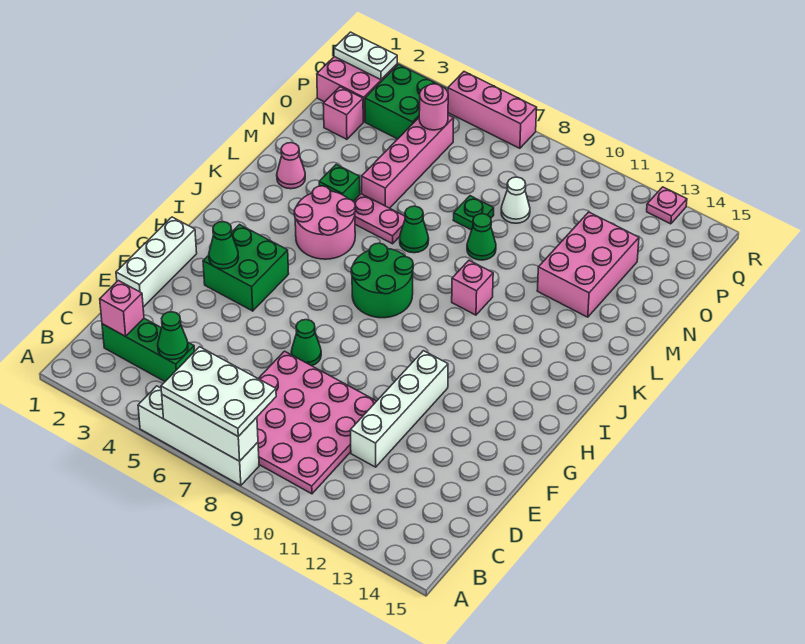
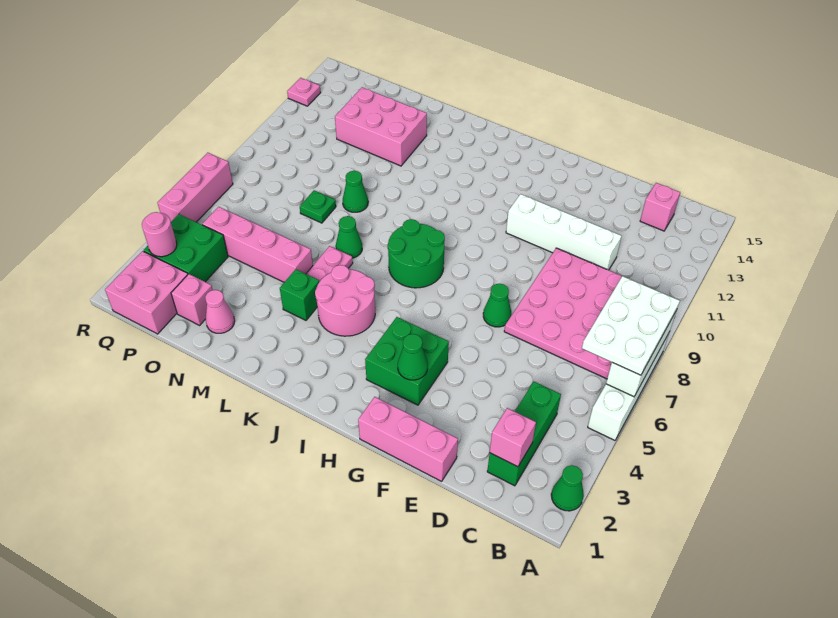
green 1x1 cone [158,312,188,360] -> green 1x1 cone moved to [551,465,584,511]
white 1x3 brick [116,217,197,307] -> pink 1x3 brick [358,397,458,481]
pink 1x1 brick [452,261,493,315] -> pink 1x1 brick moved to [640,183,680,231]
pink 1x1 cone [277,143,305,189] -> pink 1x1 cone moved to [205,290,235,333]
white 1x1 cone [501,177,530,223] -> none
pink 1x1 round brick [419,84,448,130] -> pink 1x1 round brick moved to [142,212,177,257]
white 1x2 plate [334,32,397,80] -> none

